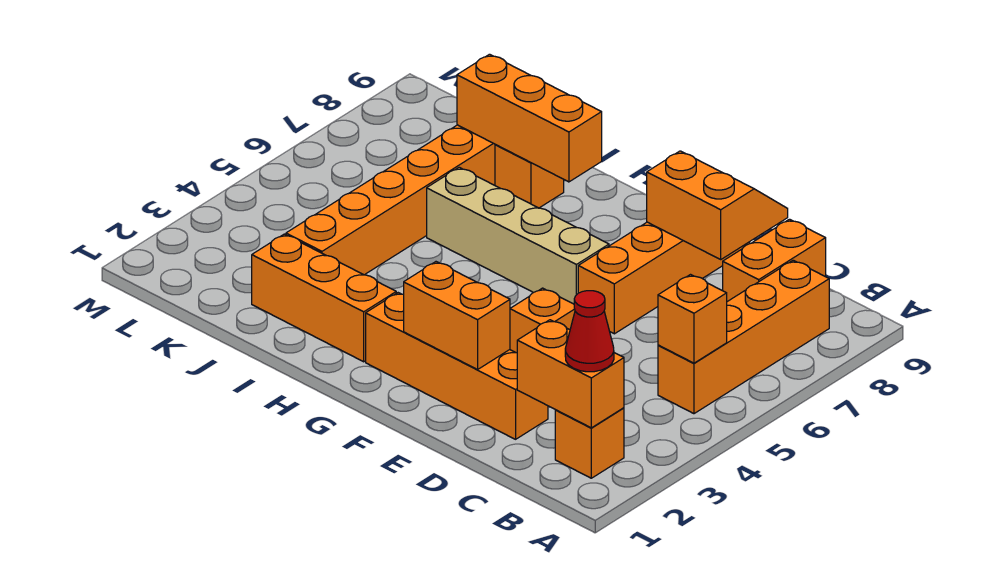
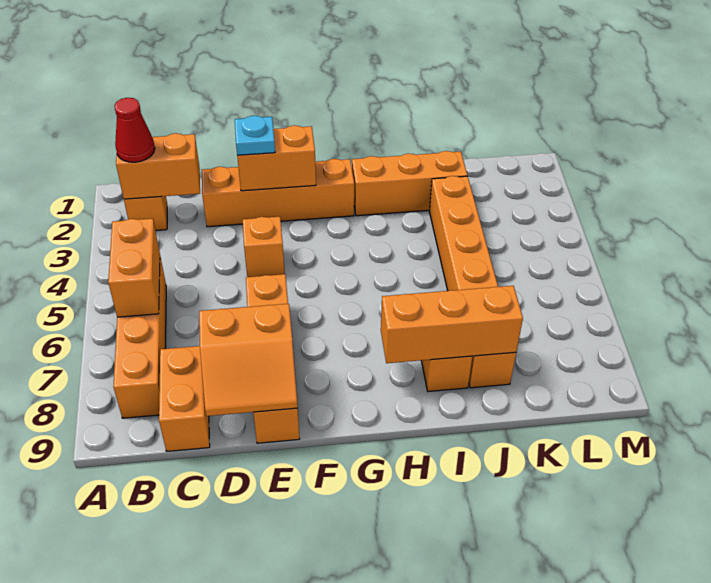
orange 1x1 brick [658,275,727,363] -> orange 1x2 brick [108,219,160,317]
none -> cyan 1x1 plate [235,116,275,155]
tan 1x4 brick [427,167,609,304] -> none

